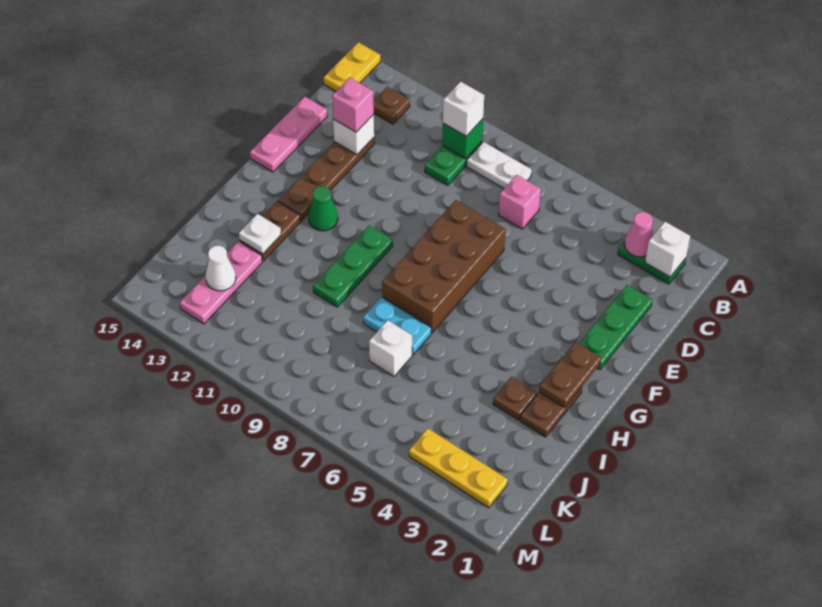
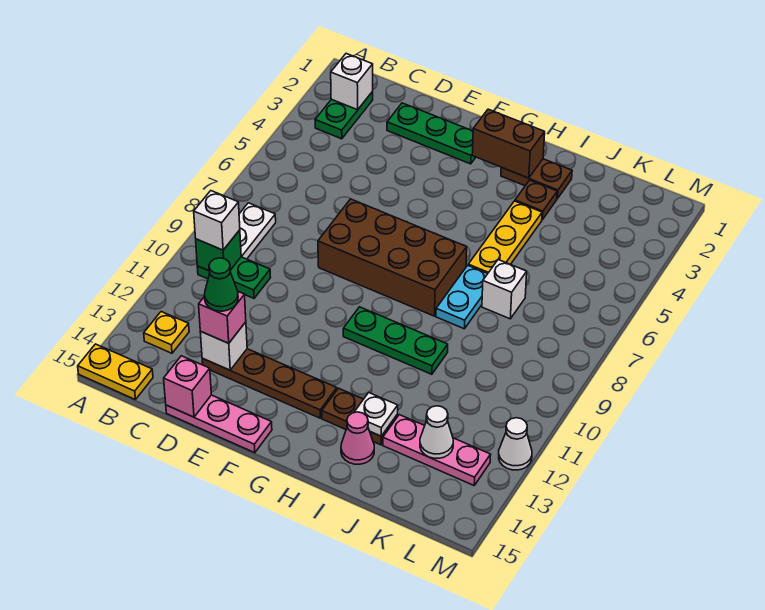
pink 1x1 cone [624,212,653,257] -> pink 1x1 cone moved to [341,412,374,464]
brown 1x1 plate [373,87,410,124] -> yellow 1x1 plate [144,312,189,353]
pink 1x1 brick [499,175,541,229] -> pink 1x1 brick moved to [164,356,211,417]
brown 1x2 plate [539,342,601,408] -> brown 1x2 brick [472,109,545,178]
green 1x1 cone [309,186,338,231] -> green 1x1 cone moved to [205,258,238,311]
yellow 1x3 plate [409,428,508,508] -> yellow 1x3 plate moved to [468,201,542,273]
none -> white 1x1 cone [499,418,532,470]

